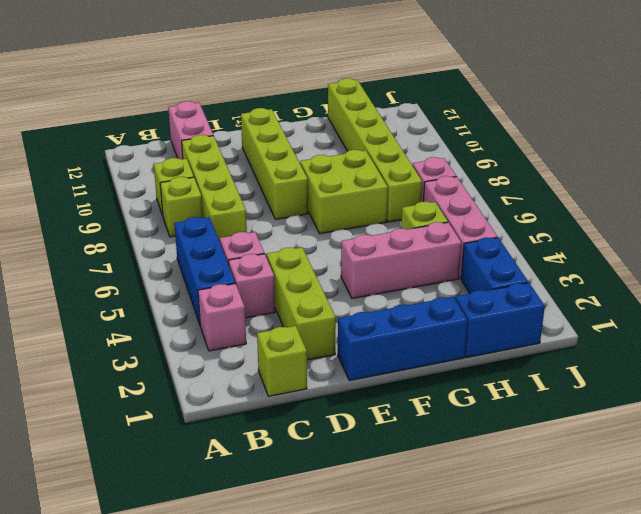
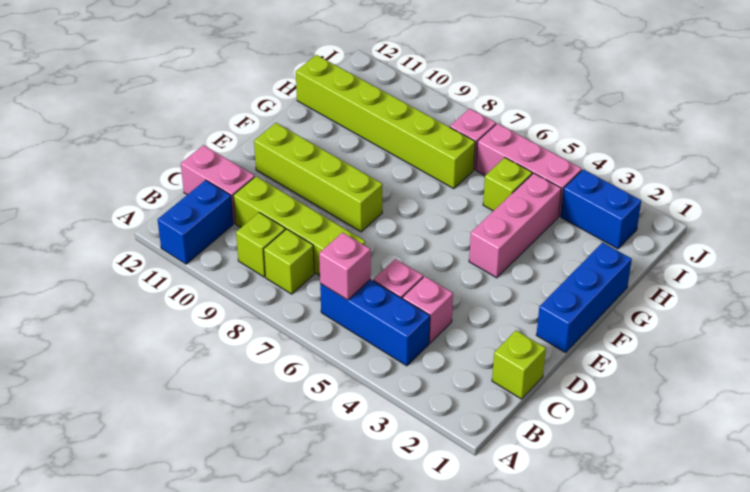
pink 1x1 brick [198,284,246,351] -> pink 1x1 brick moved to [319,233,371,300]
lime 1x3 brick [267,247,336,360] -> none
lime 2x2 brick [300,150,388,234] -> none
blue 1x2 brick [455,283,545,358] -> blue 1x2 brick moved to [158,180,233,264]

